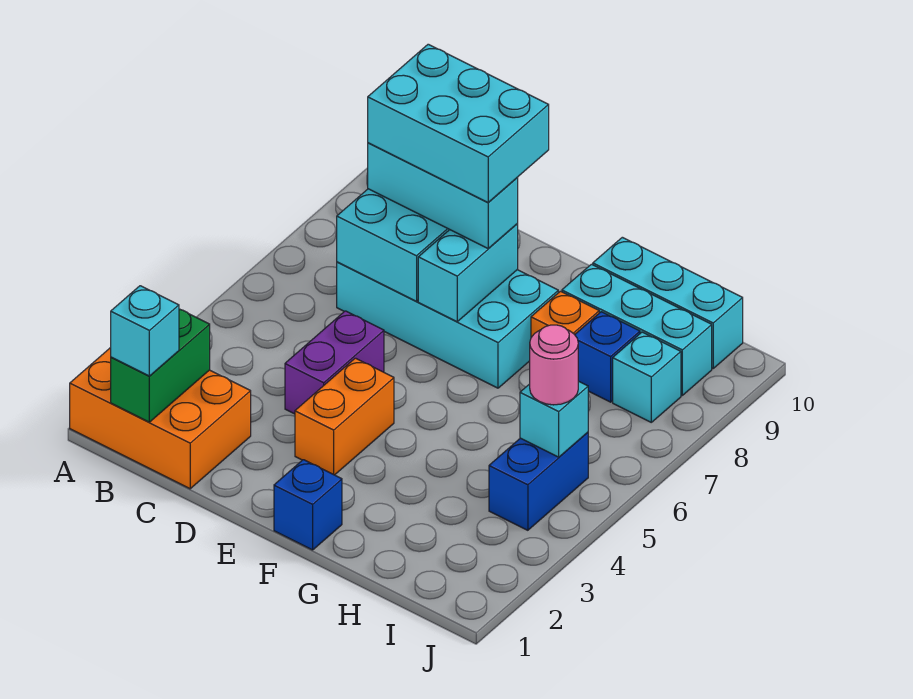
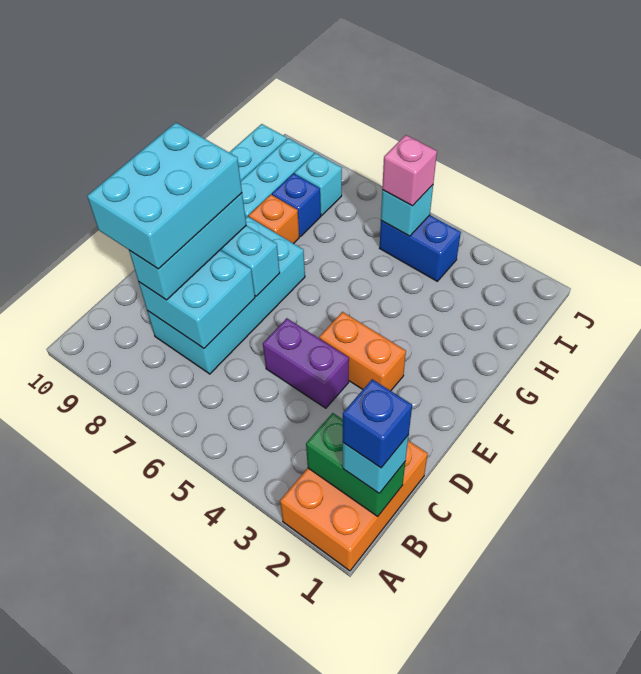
blue 1x1 brick [274,460,342,550] -> blue 1x1 brick moved to [343,379,412,468]
pink 1x1 round brick [530,325,578,405] -> pink 1x1 brick [382,135,437,206]

